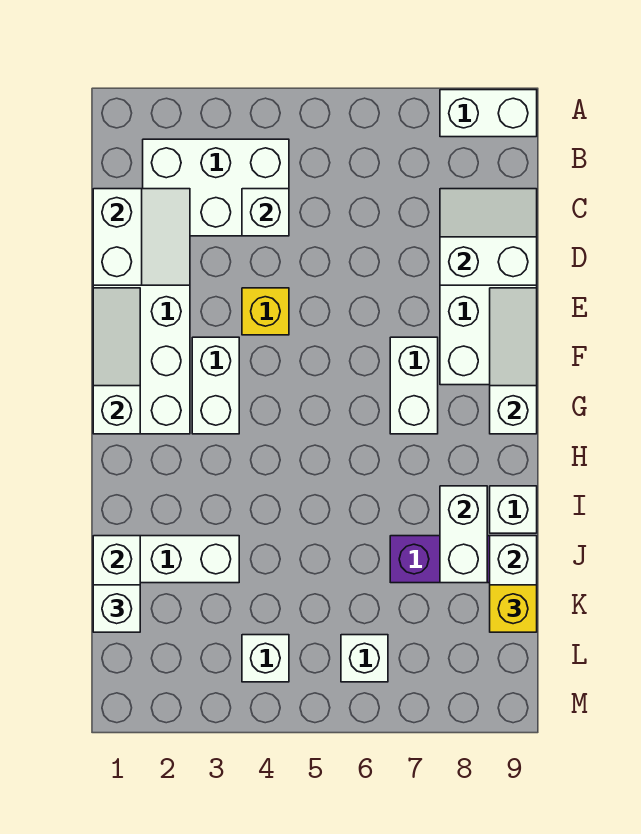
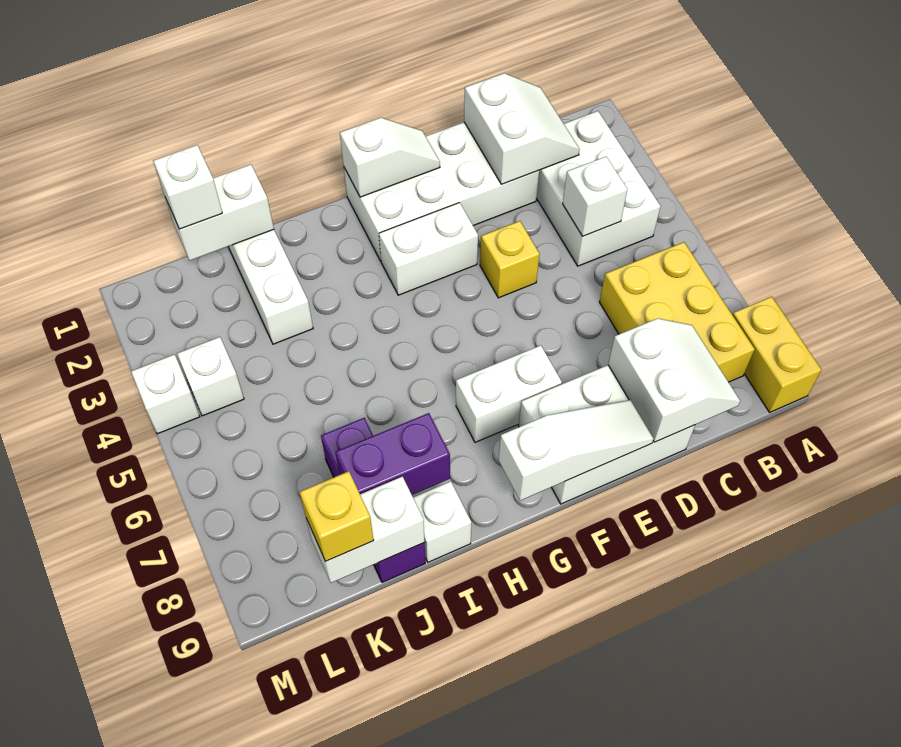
white 1x2 brick [440,90,537,137] -> yellow 1x2 brick [733,297,821,412]
none -> yellow 2x3 brick [600,242,754,382]
white 2x2 slope [93,189,190,285] -> white 2x2 slope turned to [464,73,580,184]
white 1x3 slope [93,288,140,434] -> white 1x2 slope [340,118,440,197]
white 1x2 brick [440,486,487,583] -> purple 1x2 brick [335,413,450,495]
white 1x1 brick [341,635,388,682] -> white 1x1 brick moved to [131,355,200,434]

